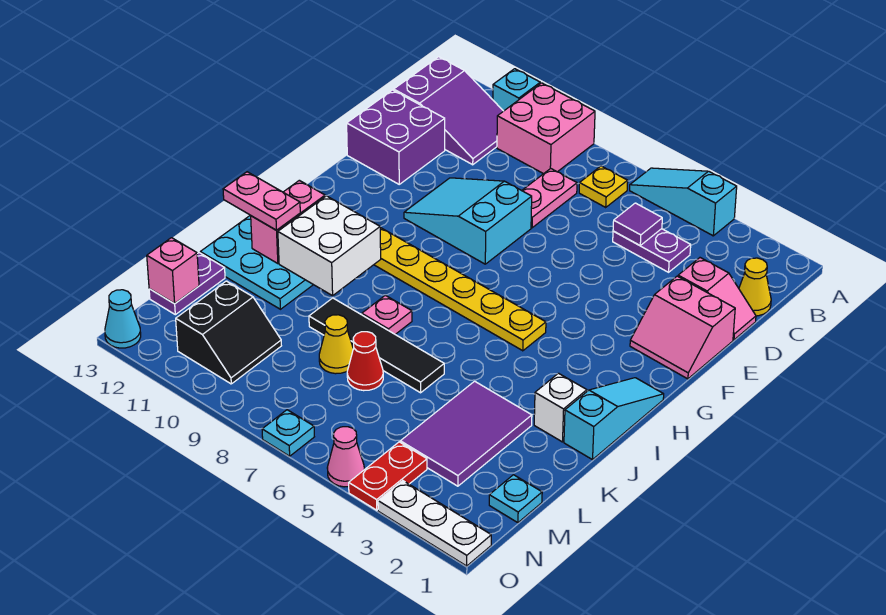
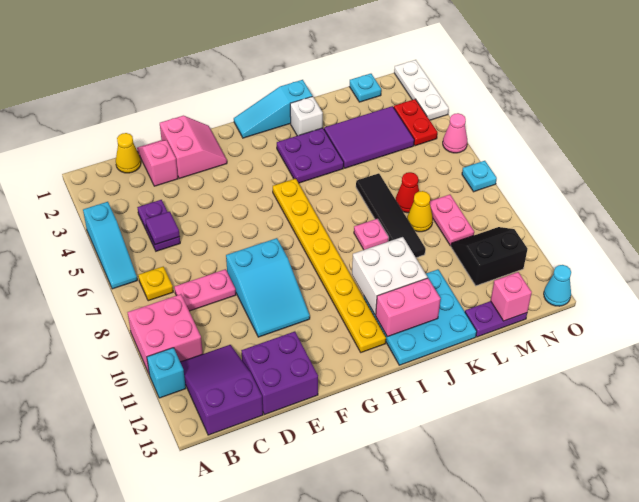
none -> purple 2x2 plate [277,128,344,183]
pink 1x2 plate [223,172,300,230] -> pink 1x2 plate moved to [430,195,474,246]
red 1x2 plate [349,442,427,510] -> red 1x2 plate turned to [394,99,437,146]

